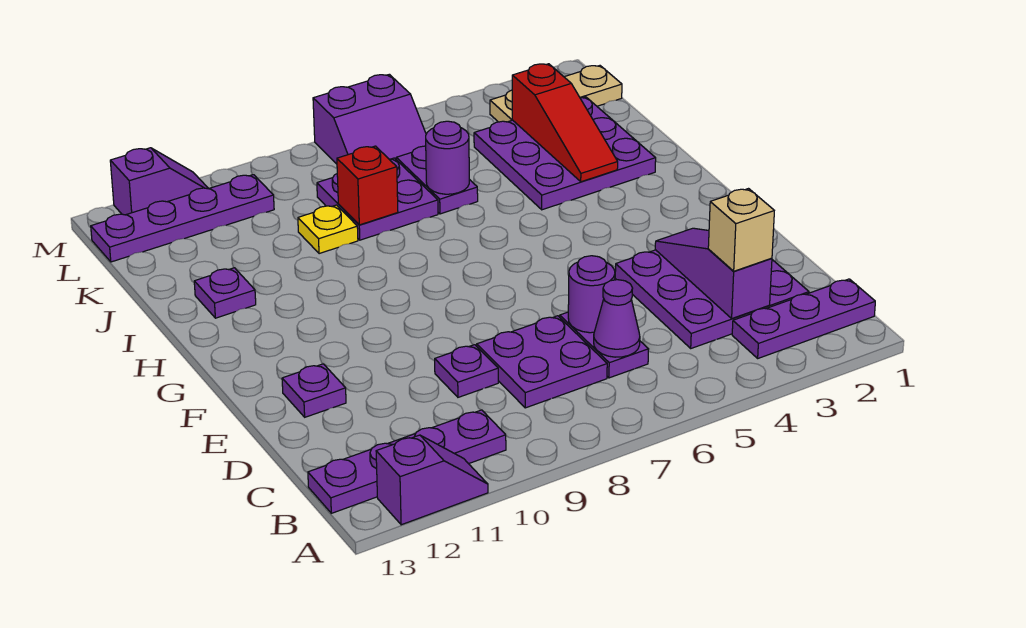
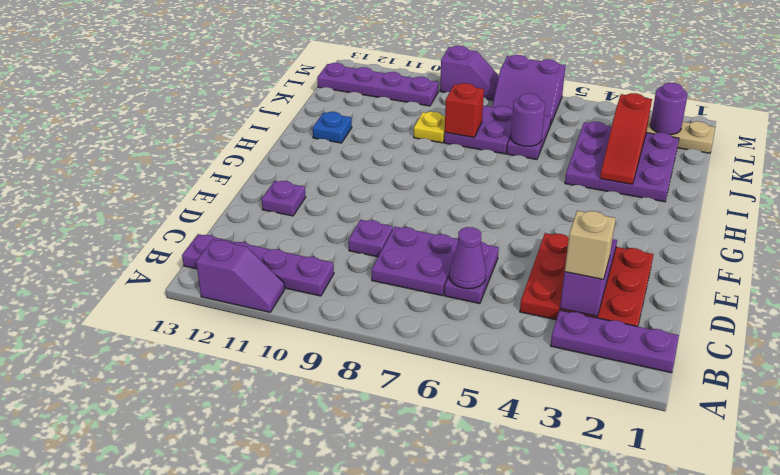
purple 3x3 plate [615,250,809,348] -> red 3x3 plate [520,233,654,326]
purple 1x1 round brick [568,256,615,333] -> purple 1x1 round brick moved to [650,83,687,135]
purple 1x1 plate [194,268,256,318] -> blue 1x1 plate [313,112,352,143]
purple 1x2 slope [110,148,209,215] -> purple 1x2 slope moved to [440,46,499,100]

